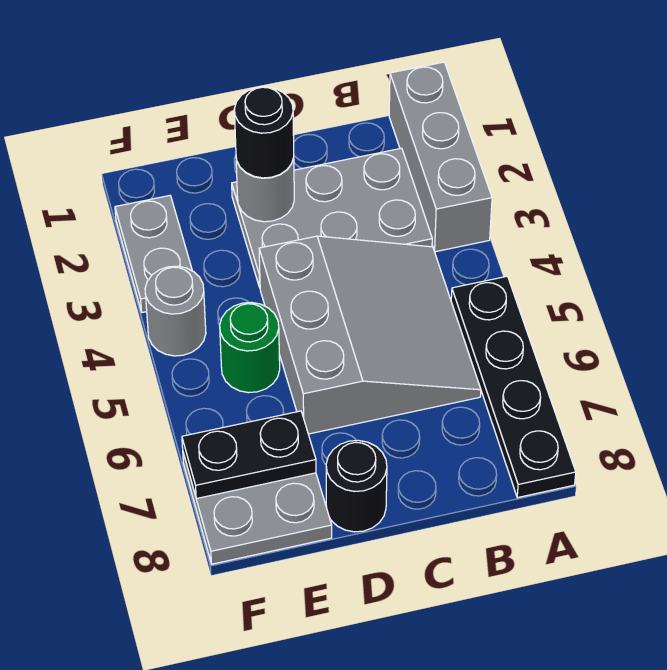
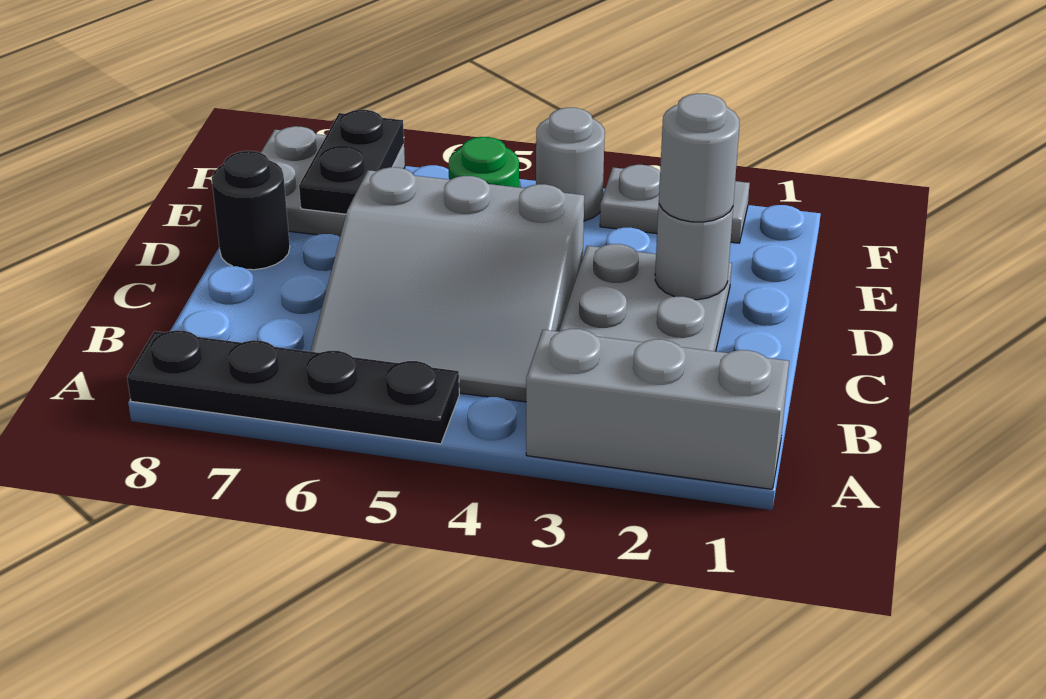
black 1x1 round brick [234,87,294,178] -> grey 1x1 round brick [659,93,740,222]

